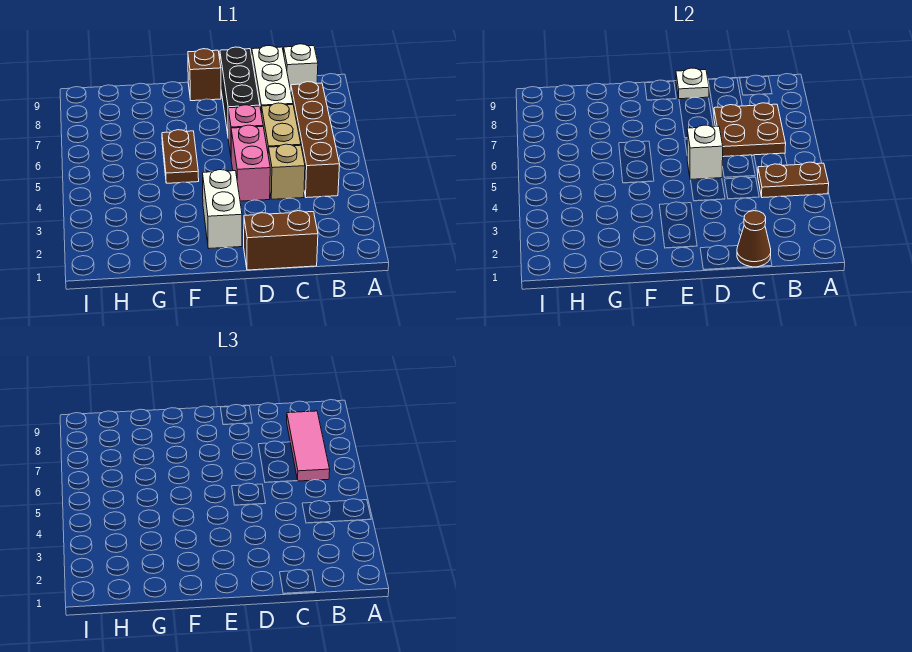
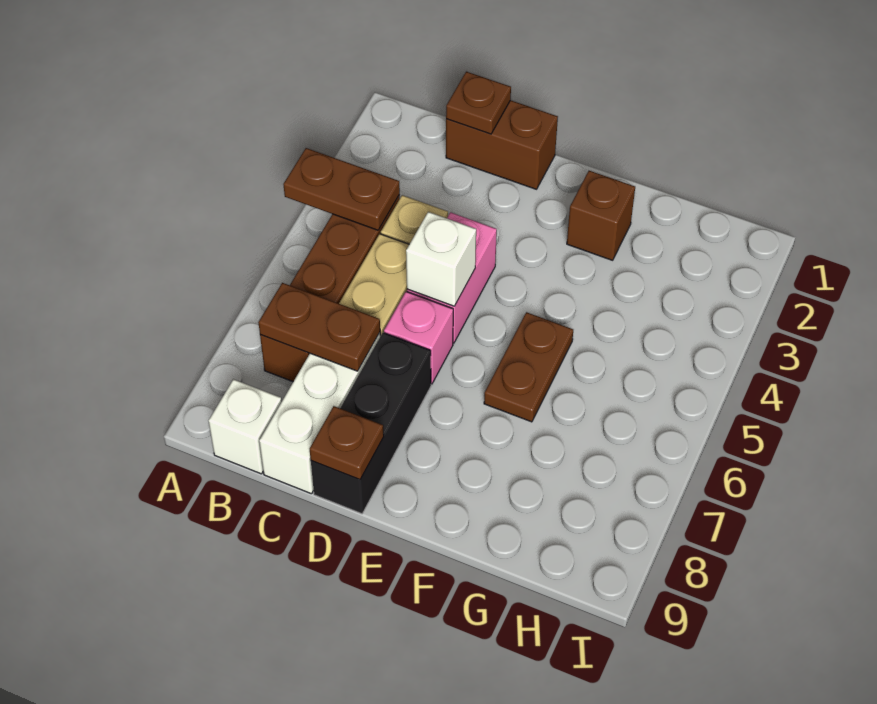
brown 2x2 plate [714,103,786,157] -> brown 1x2 plate [258,283,380,371]
pink 1x3 tile [287,411,330,481] -> none
brown 1x1 cone [737,211,771,267] -> brown 1x1 plate [446,72,511,134]
white 1x1 plate [676,68,709,99] -> brown 1x1 plate [310,406,384,480]
white 1x2 brick [203,170,242,249] -> none
brown 1x1 brick [188,49,221,101] -> brown 1x1 brick moved to [567,171,635,260]

